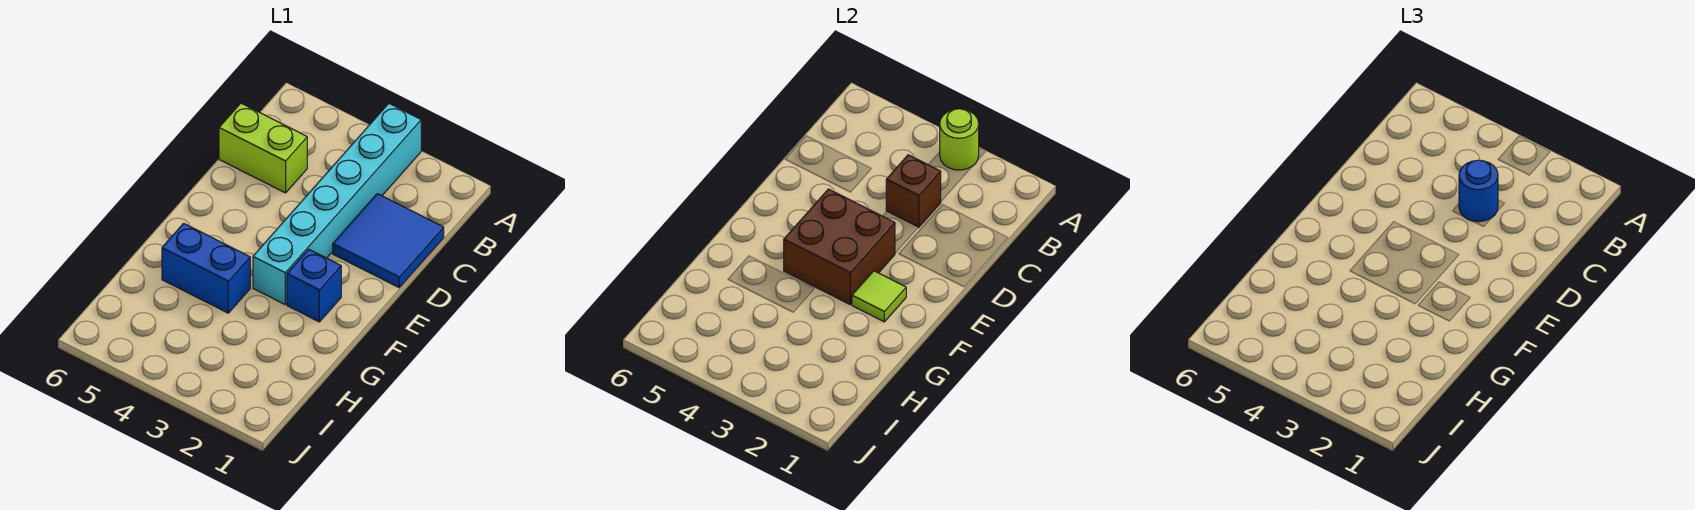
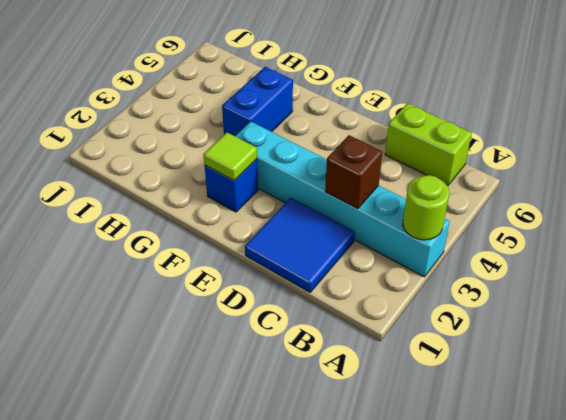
blue 1x1 round brick [1459,160,1498,222] -> none
lime 1x2 brick [219,103,307,193] -> lime 1x2 brick turned to [385,103,472,185]
brown 2x2 brick [784,189,895,304] -> none

